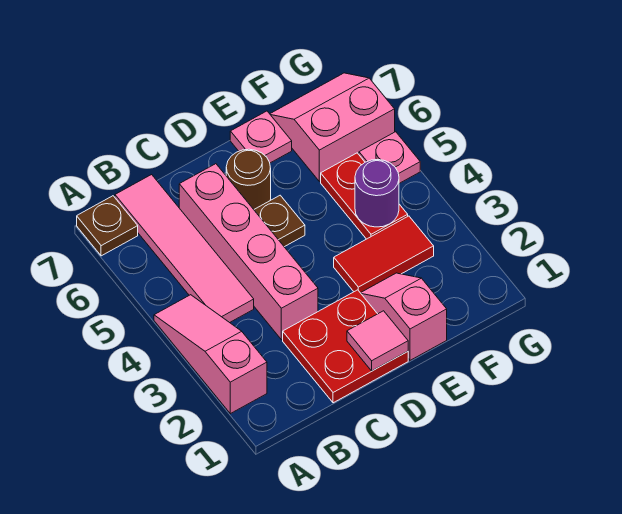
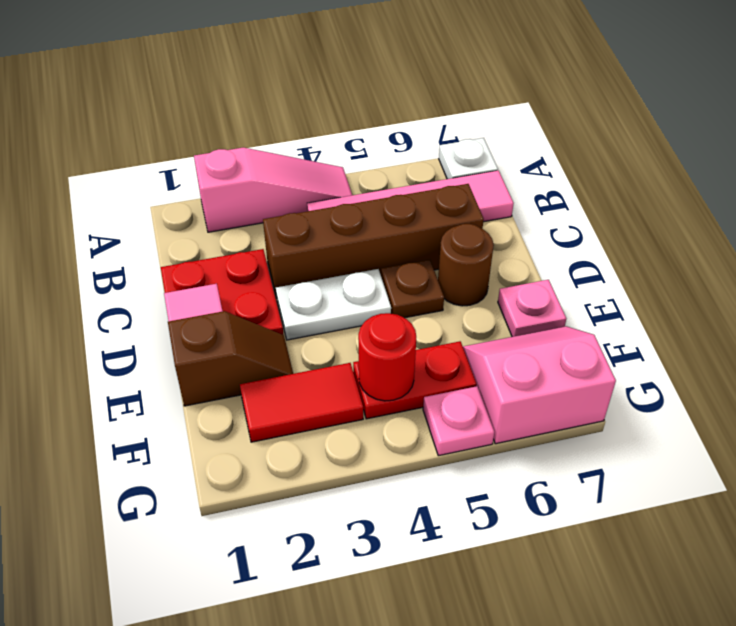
brown 1x1 plate [77,196,138,256] -> white 1x1 plate [439,138,498,179]
pink 1x4 brick [179,164,318,340] -> brown 1x4 brick [263,184,484,298]
none -> white 1x2 plate [276,269,391,340]
pink 1x2 slope [361,273,447,360] -> brown 1x2 slope [168,311,293,406]
red 1x2 tile [334,216,434,293] -> red 1x2 tile turned to [240,363,363,442]
purple 1x1 round brick [355,160,399,227] -> red 1x1 round brick [358,313,416,401]
pink 2x2 slope [270,73,395,181] -> pink 2x2 slope turned to [463,326,616,444]

